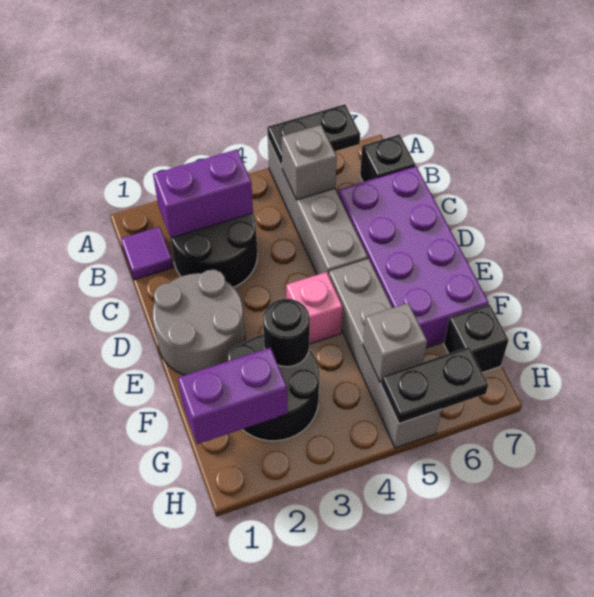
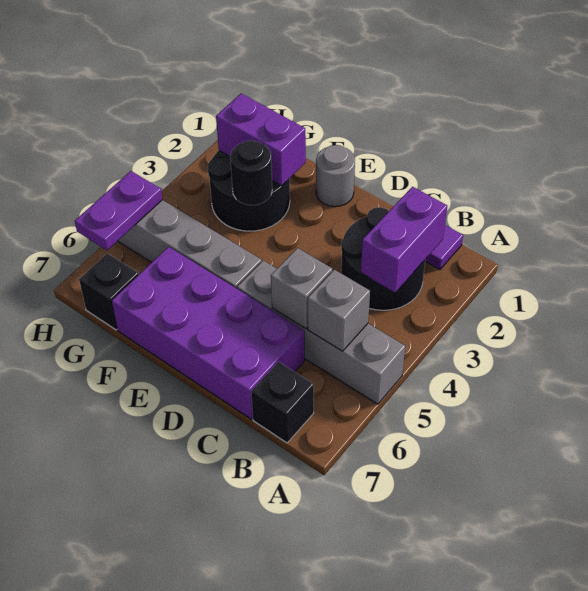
black 1x2 plate [267,104,360,167] -> none
grey 2x2 round brick [152,270,245,375] -> grey 1x1 round brick [316,145,355,207]
pink 1x1 brick [286,272,343,344] -> none
purple 1x2 brick [178,348,288,444] -> purple 1x2 brick turned to [216,93,306,186]
grey 1x1 brick [363,303,427,383] -> grey 1x1 brick moved to [271,248,332,329]
black 1x2 plate [381,347,488,424] -> purple 1x2 plate [75,171,162,250]

